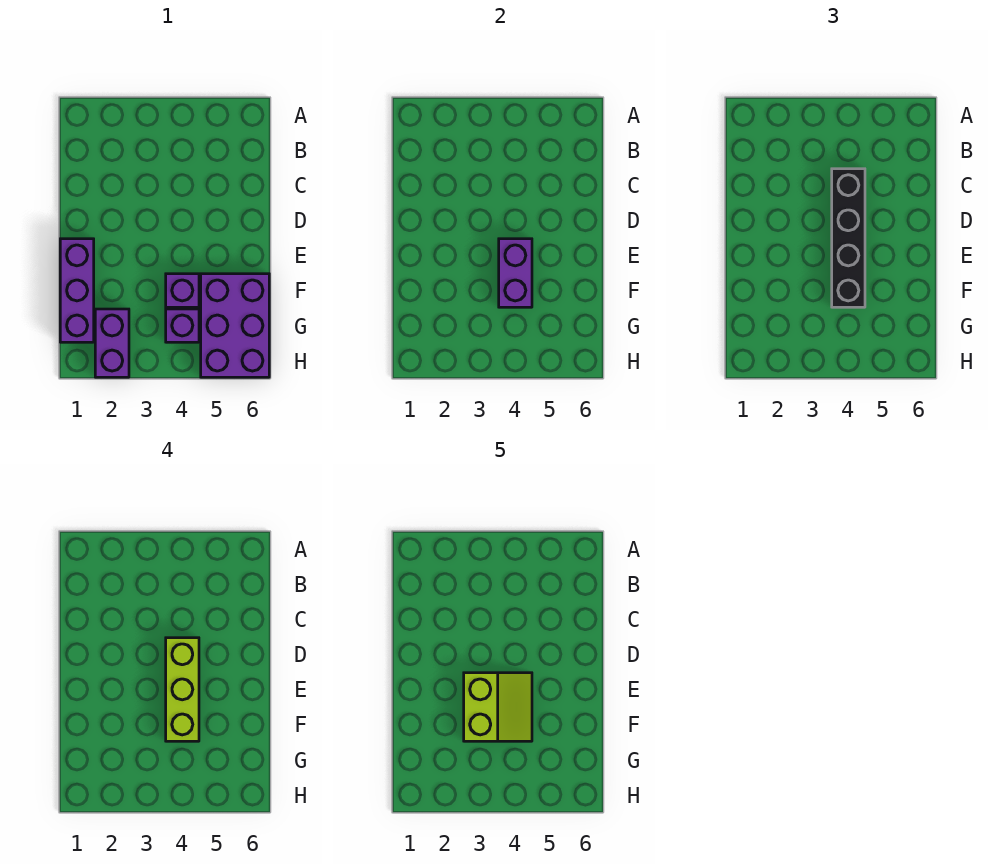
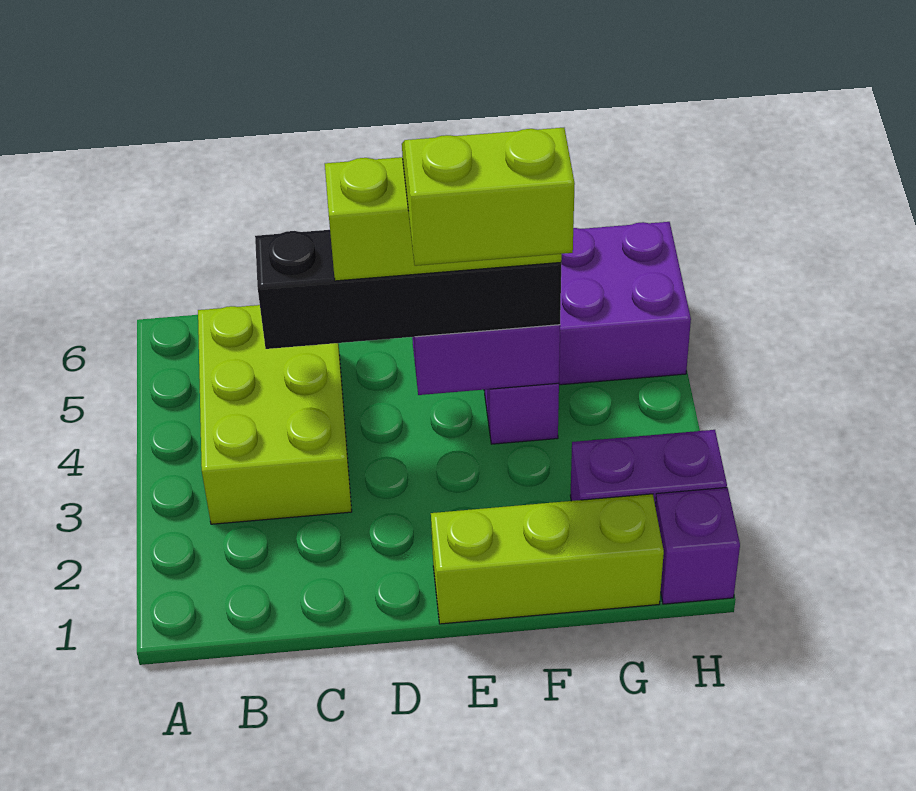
none -> lime 2x3 brick [198,305,352,524]
purple 1x3 brick [60,239,94,342] -> lime 1x3 brick [431,494,664,624]
purple 1x1 brick [166,309,199,342] -> purple 1x1 brick moved to [655,488,740,604]

